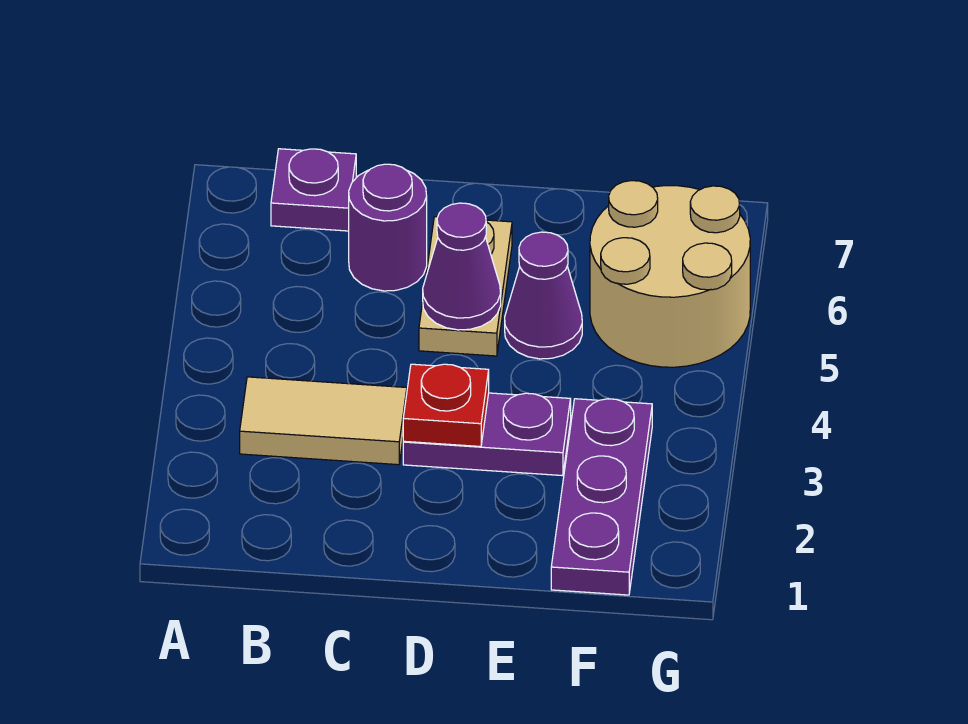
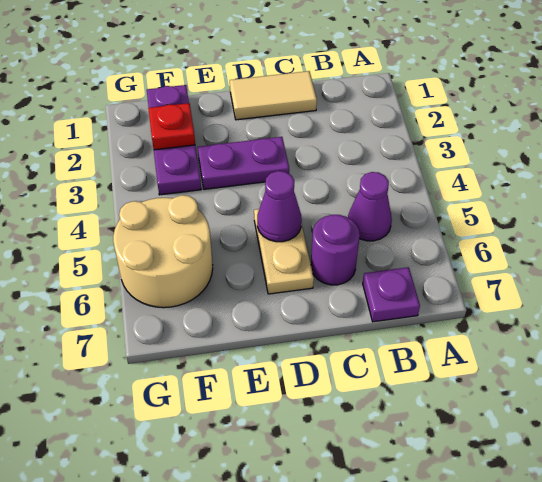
tan 1x2 tile [240,377,407,465] -> tan 1x2 tile moved to [230,71,317,120]
red 1x1 plate [403,364,489,447] -> red 1x1 plate moved to [148,103,195,150]
purple 1x1 cone [505,232,582,359] -> purple 1x1 cone moved to [348,172,392,241]

